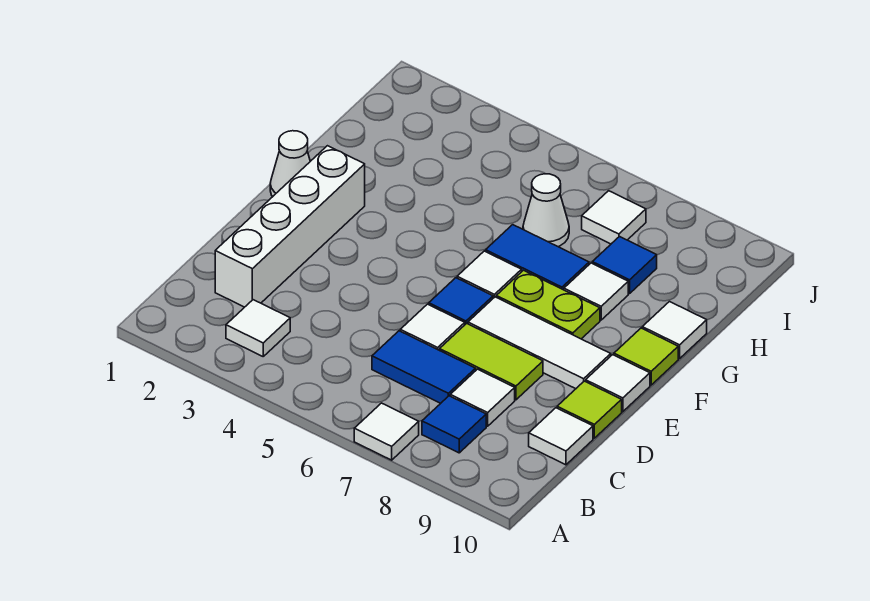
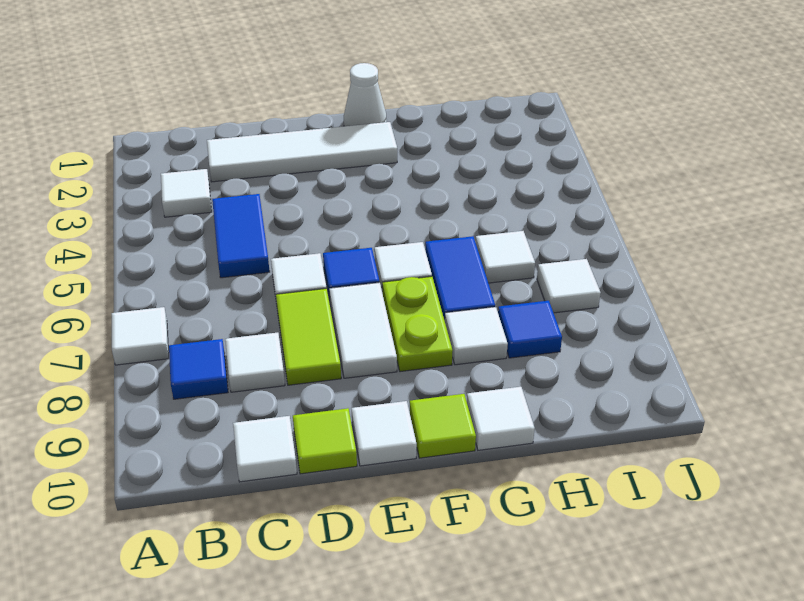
white 1x4 brick [215,146,365,307] -> white 1x4 tile [207,122,397,182]
blue 1x2 tile [372,331,476,403] -> blue 1x2 tile moved to [212,194,270,278]
white 1x3 tile [468,297,611,389] -> white 1x2 tile [329,282,397,378]
white 1x1 cone [523,174,569,247] -> white 1x1 tile [476,231,535,283]

